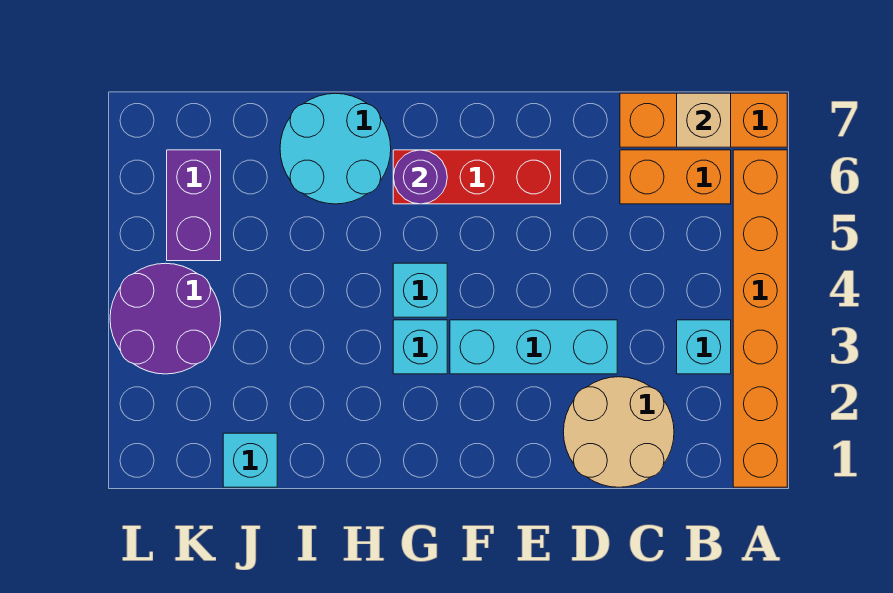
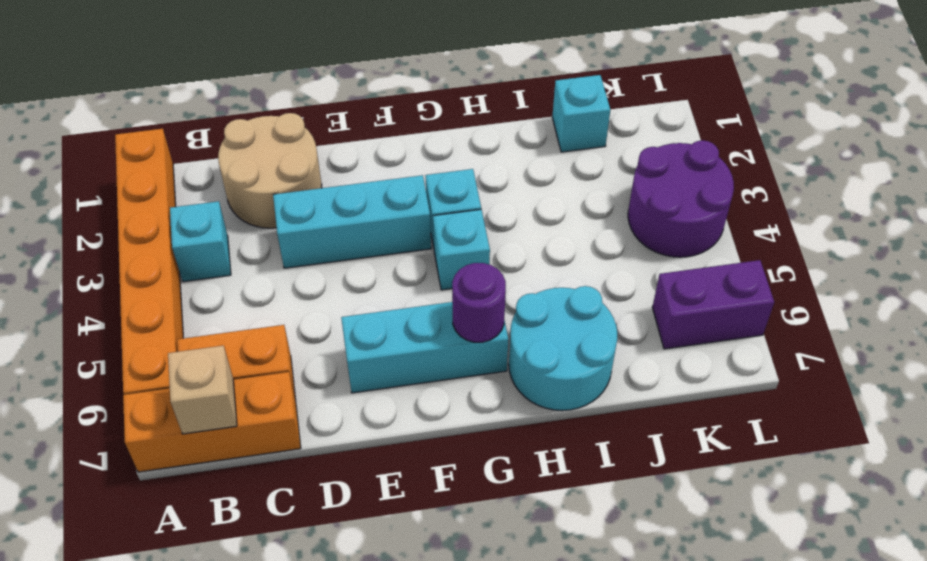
red 1x3 brick [393,150,561,204] -> cyan 1x3 brick [341,302,508,393]
purple 1x2 brick [167,150,221,261] -> purple 1x2 brick turned to [652,260,774,349]

